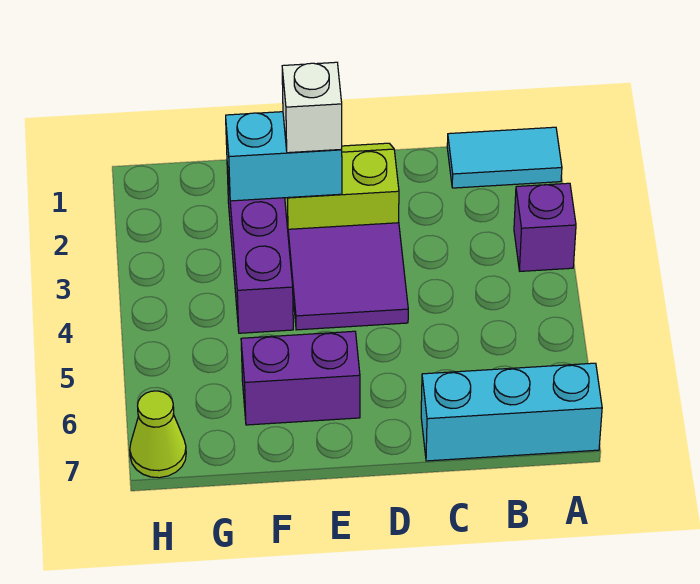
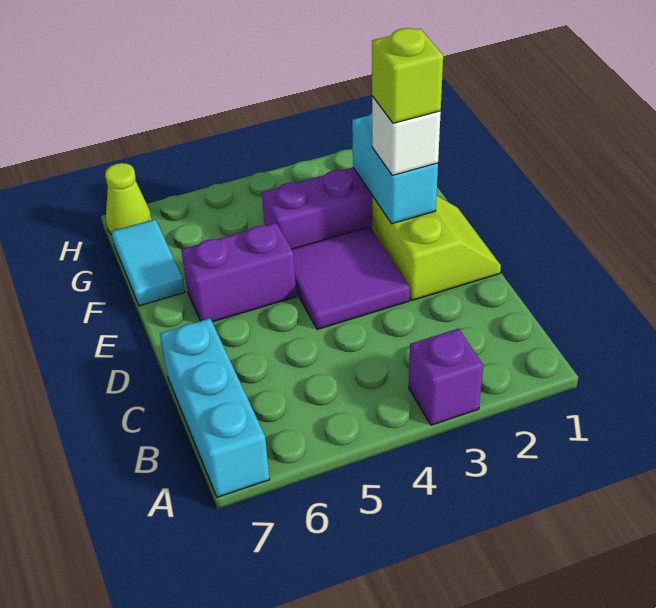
cyan 1x2 tile [447,127,562,188] -> cyan 1x2 tile moved to [111,219,185,306]
none -> lime 1x1 brick [372,28,443,123]
purple 1x2 brick [241,331,360,425] -> purple 1x2 brick turned to [181,223,296,322]

